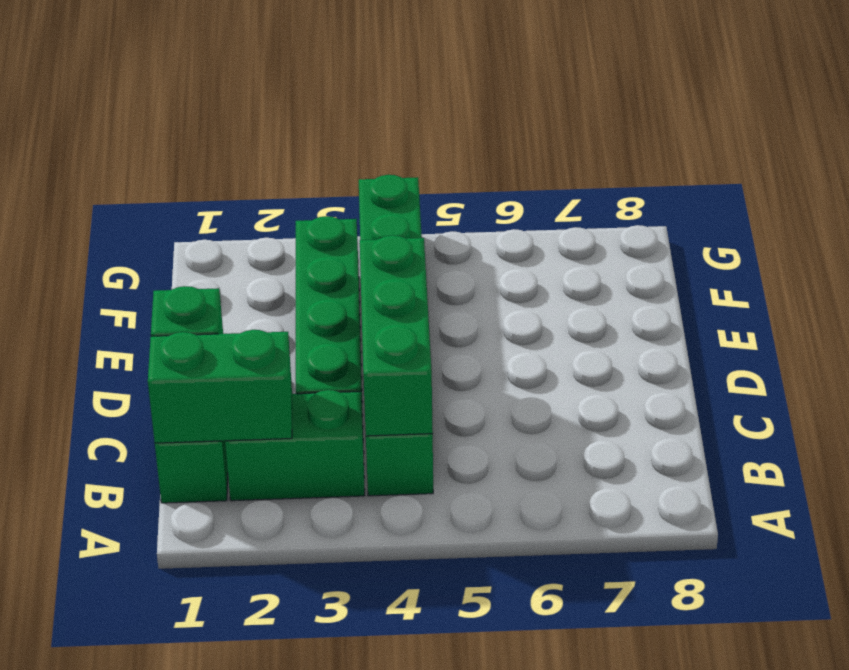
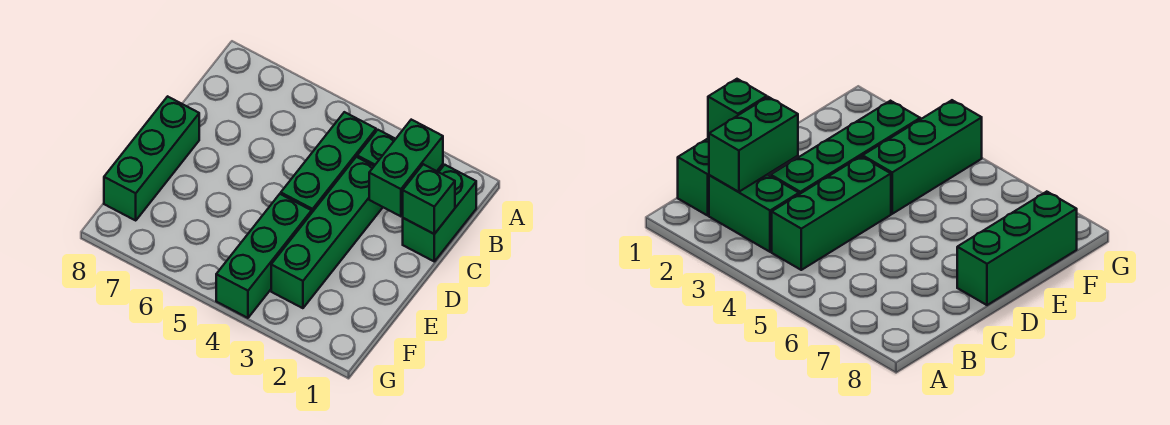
green 1x2 brick [148,330,292,443] -> green 1x2 brick turned to [369,120,443,216]
green 1x3 brick [360,235,433,436] -> green 1x3 brick moved to [104,96,199,220]

